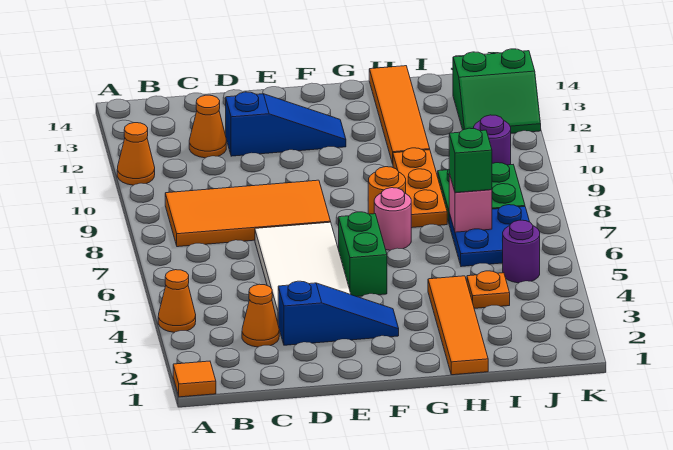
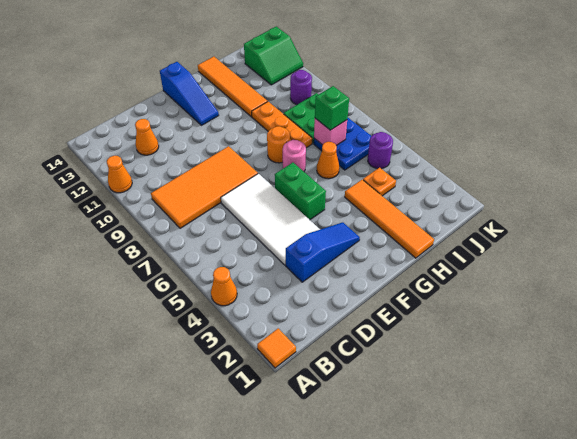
orange 1x1 cone [242,284,279,347] -> orange 1x1 cone moved to [317,142,339,179]
blue 1x3 slope [226,92,346,156] -> blue 1x3 slope turned to [160,62,219,125]

